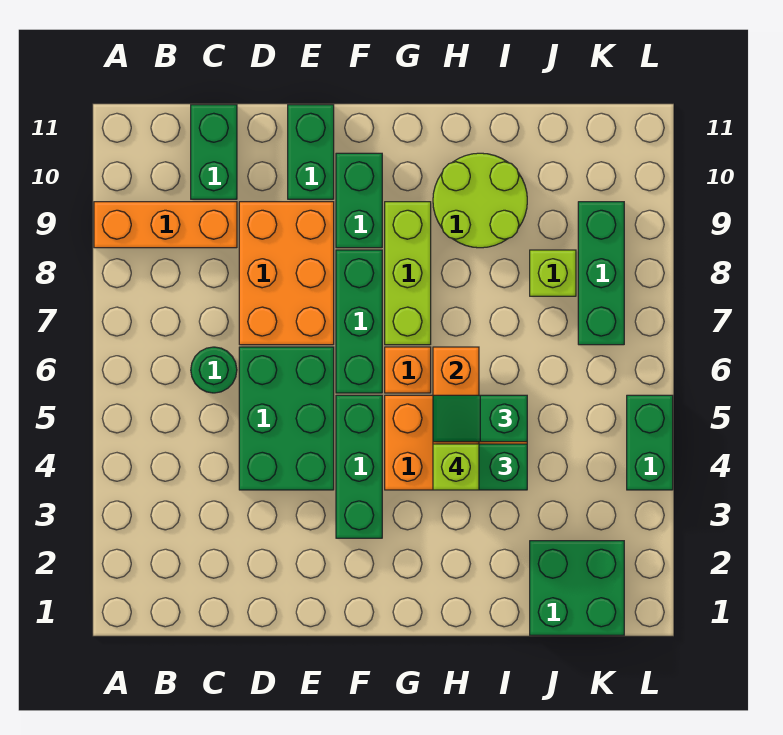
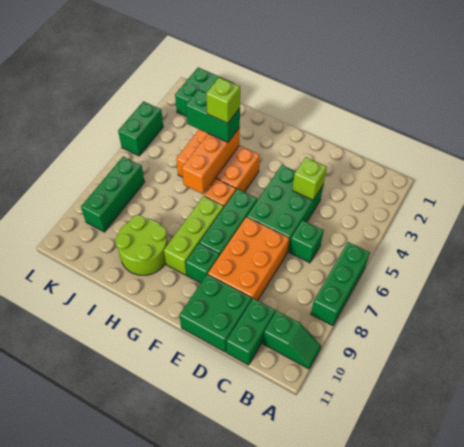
orange 1x3 brick [94,202,237,248] -> none
green 1x1 round brick [191,347,237,393] -> green 1x1 brick [289,220,324,263]
green 1x2 brick [288,105,334,199] -> green 2x2 brick [179,274,252,352]
green 1x3 brick [336,395,382,538] -> green 1x3 brick moved to [311,242,370,326]
green 1x2 brick [336,153,382,248] -> green 1x1 brick [186,243,220,283]
green 1x2 slope [433,395,527,442] -> green 1x2 slope moved to [263,311,321,369]
lime 1x1 brick [530,250,576,296] -> lime 1x1 brick moved to [292,157,327,200]

